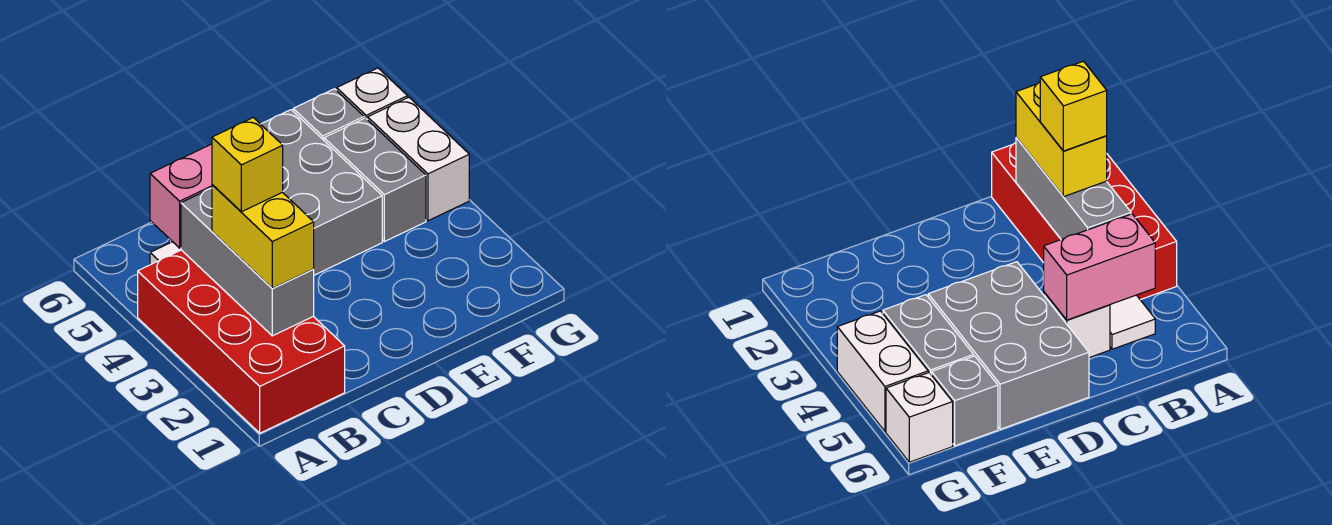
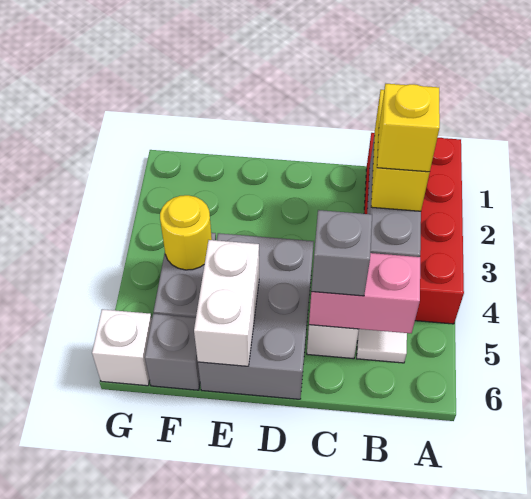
none -> grey 1x1 brick [311,210,372,296]
none -> yellow 1x1 round brick [160,195,212,270]
white 1x2 brick [368,97,469,221] -> white 1x2 brick moved to [194,240,259,366]

